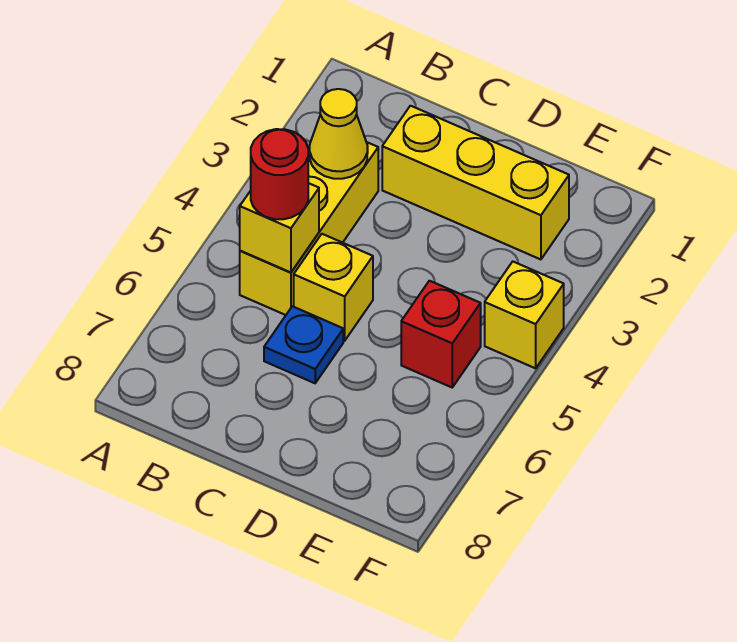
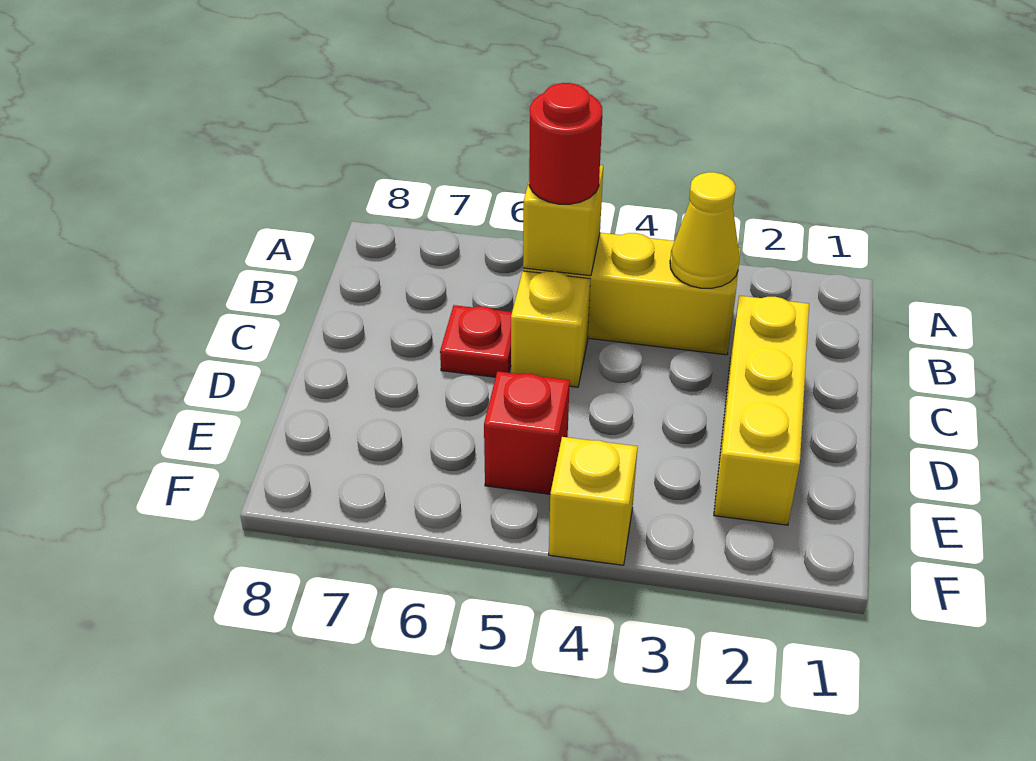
blue 1x1 plate [264,306,343,383] -> red 1x1 plate [440,305,512,377]

